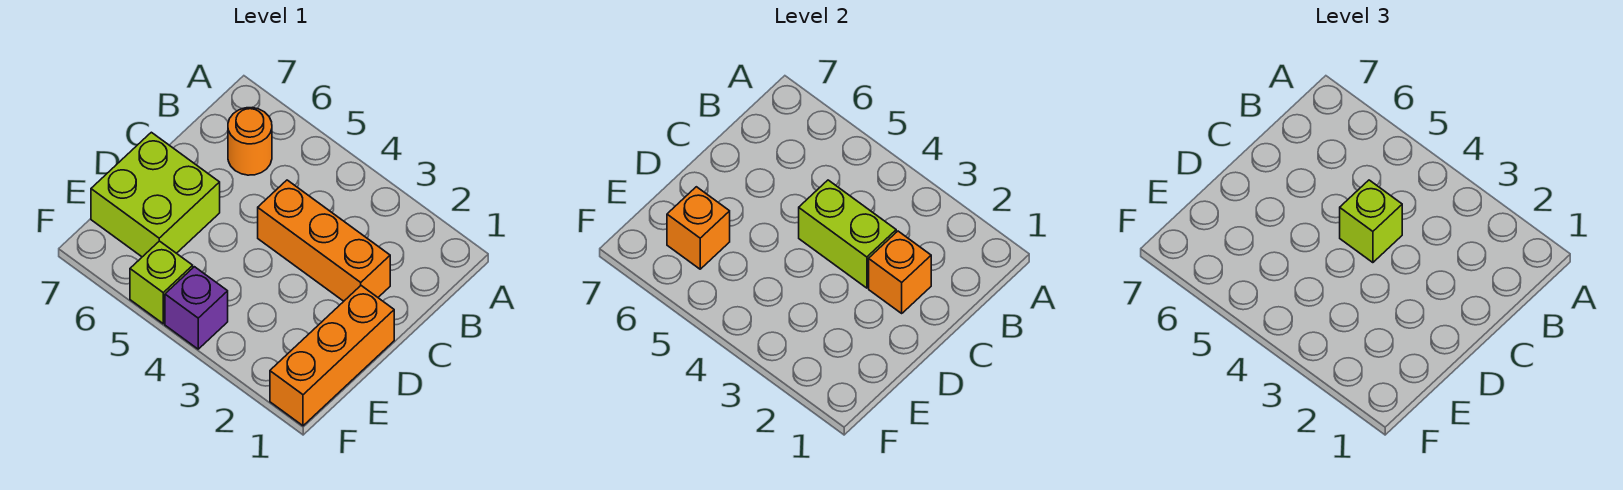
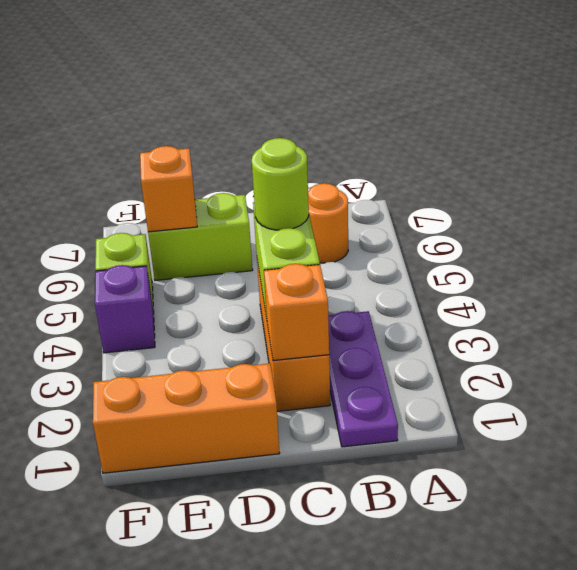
none -> purple 1x3 plate [328,311,398,447]
lime 1x1 brick [1340,180,1402,263] -> lime 1x1 round brick [252,138,309,230]
lime 2x2 brick [91,132,220,257] -> lime 1x2 brick [148,193,253,280]

